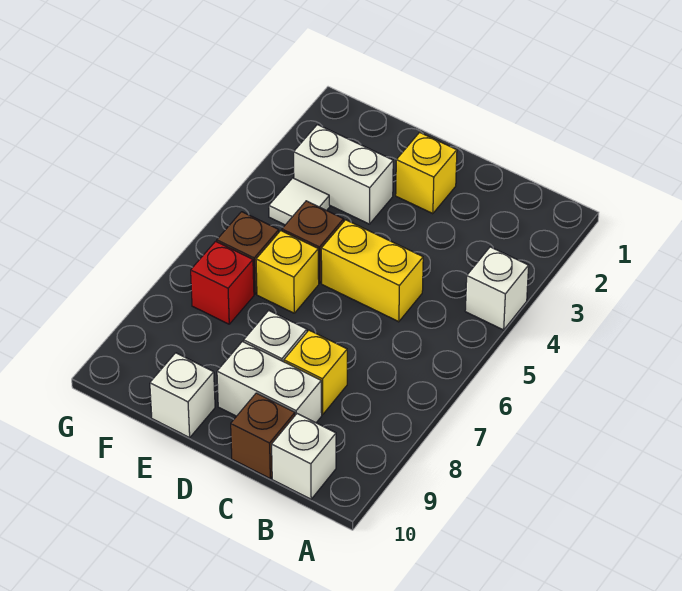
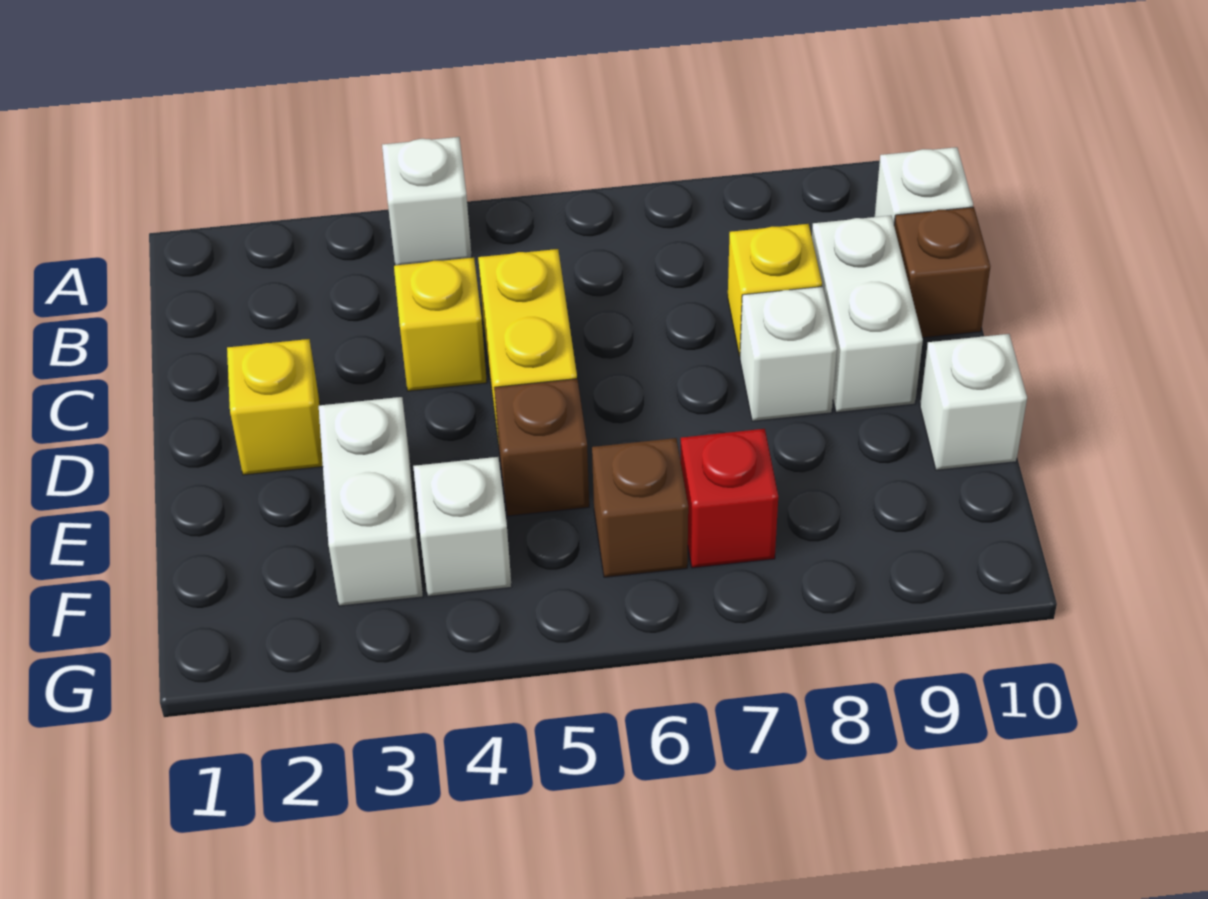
yellow 1x1 brick [256,231,319,313] -> yellow 1x1 brick moved to [394,258,487,391]
white 1x1 tile [269,178,330,225] -> white 1x1 brick [413,457,512,596]

